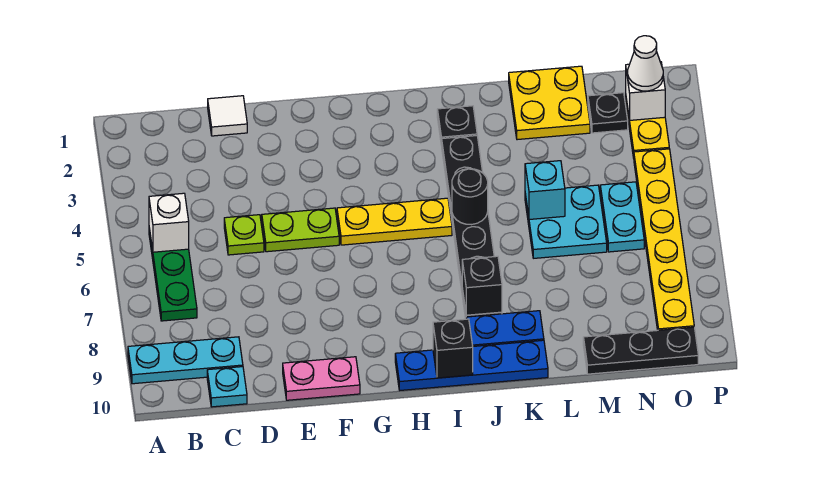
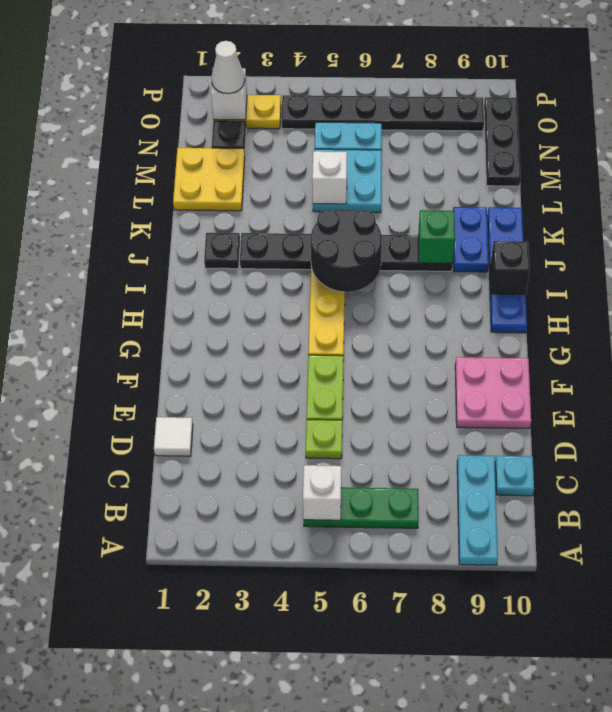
pink 1x2 plate [283,357,360,400] -> pink 2x2 plate [455,357,531,429]
black 1x1 round brick [452,169,488,225] -> black 2x2 round brick [311,209,382,292]
black 1x1 brick [462,256,502,315] -> green 1x1 brick [418,210,455,264]
cyan 1x1 brick [525,161,565,219] -> white 1x1 brick [312,151,347,204]
yellow 1x6 plate [634,149,694,330] -> black 1x6 plate [281,95,484,131]

